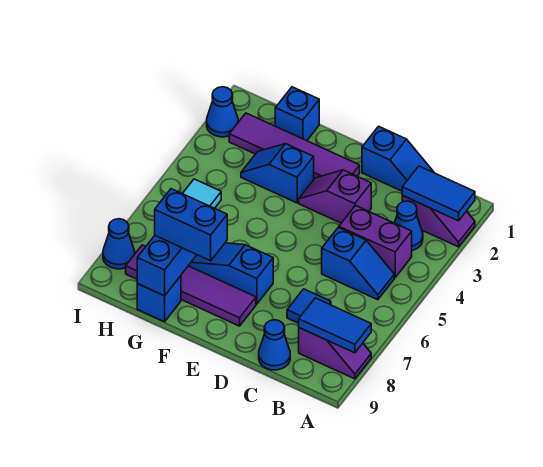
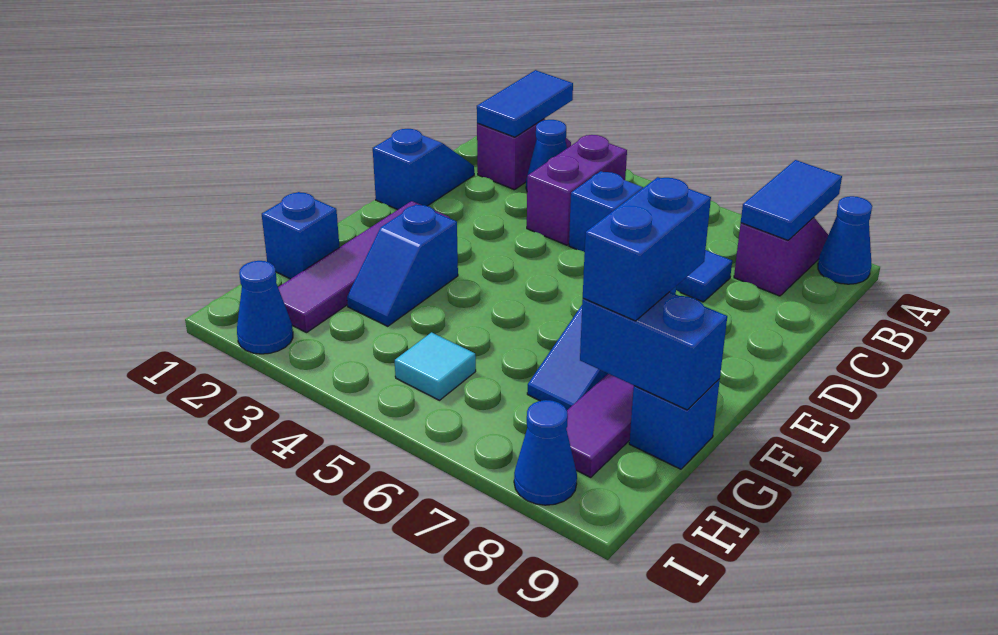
blue 1x1 cone [259,320,290,370] -> blue 1x1 cone moved to [818,196,872,284]
purple 1x2 slope [299,170,371,223] -> none

